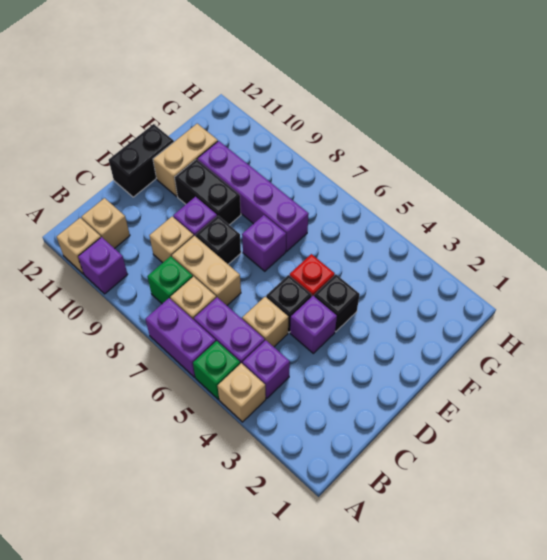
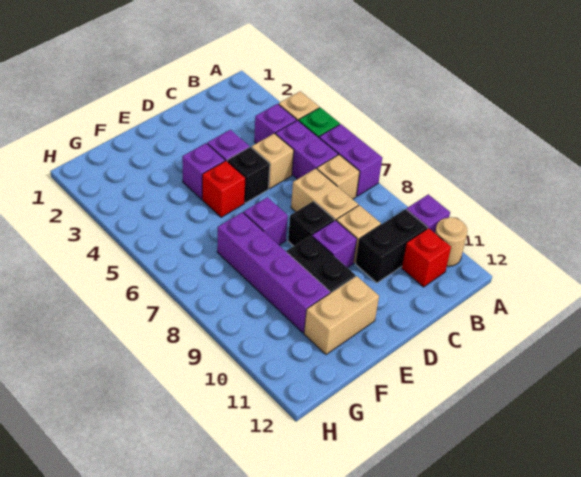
tan 1x1 brick [57,218,101,274] -> tan 1x1 round brick [435,217,467,267]
green 1x1 brick [147,256,193,304] -> none
tan 1x1 brick [82,198,130,249] -> red 1x1 brick [402,228,451,287]
black 1x2 brick [109,124,174,197] -> black 1x2 brick moved to [356,209,427,283]
black 1x1 brick [314,274,360,332] -> purple 1x1 brick [182,143,225,199]

